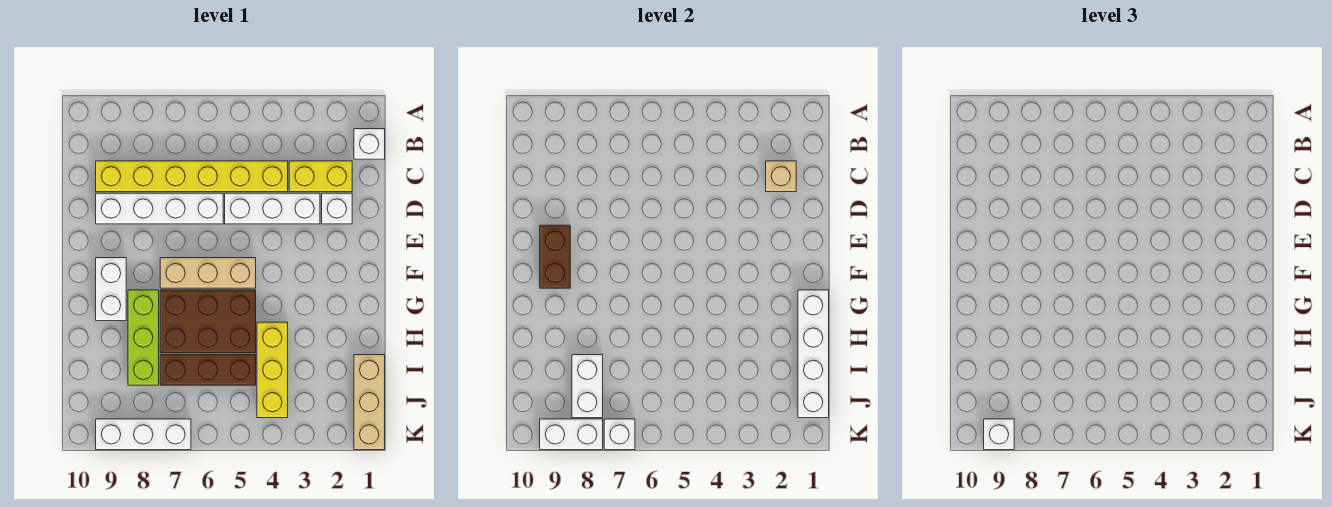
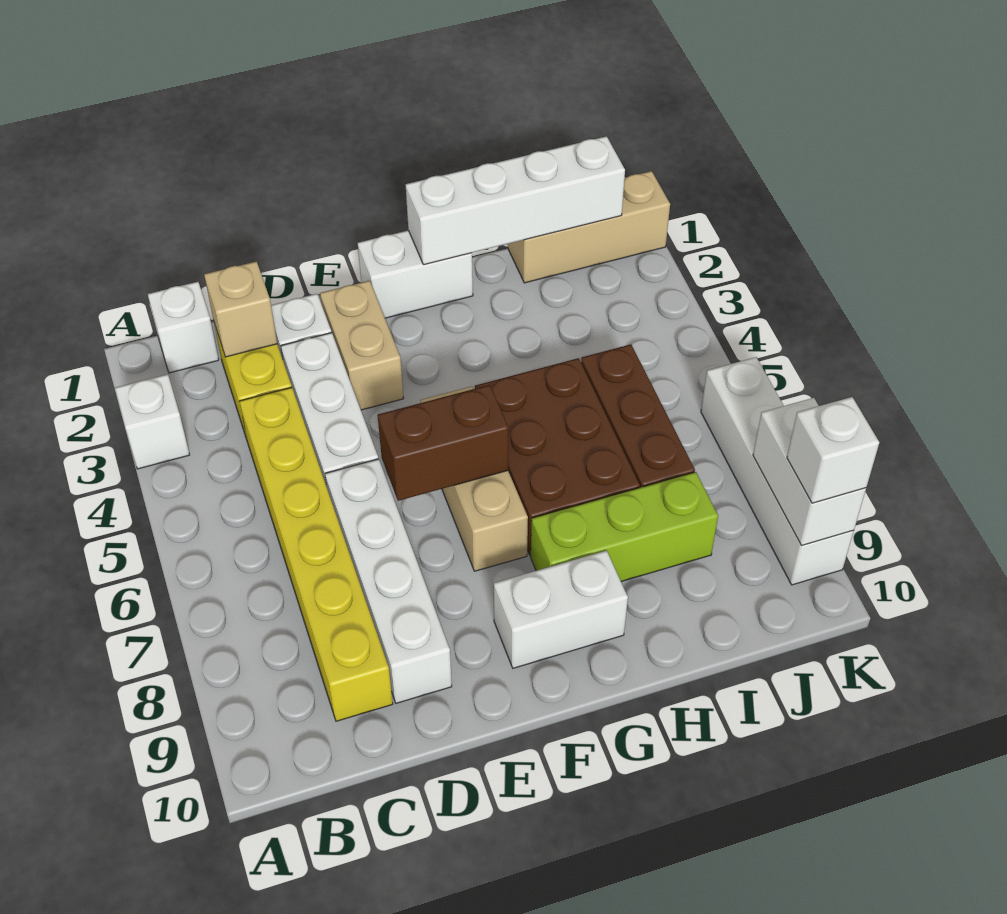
none -> tan 1x2 brick [320,281,404,410]
brown 1x2 brick [540,225,570,288] -> brown 1x2 brick moved to [378,385,508,501]
yellow 1x3 brick [257,322,288,418] -> none
white 1x2 brick [572,355,603,418] -> white 1x2 brick moved to [358,230,473,318]
white 1x3 brick [96,419,191,450] -> white 1x4 brick [701,357,854,585]
white 1x1 brick [604,419,635,450] -> white 1x1 brick moved to [115,374,190,469]

